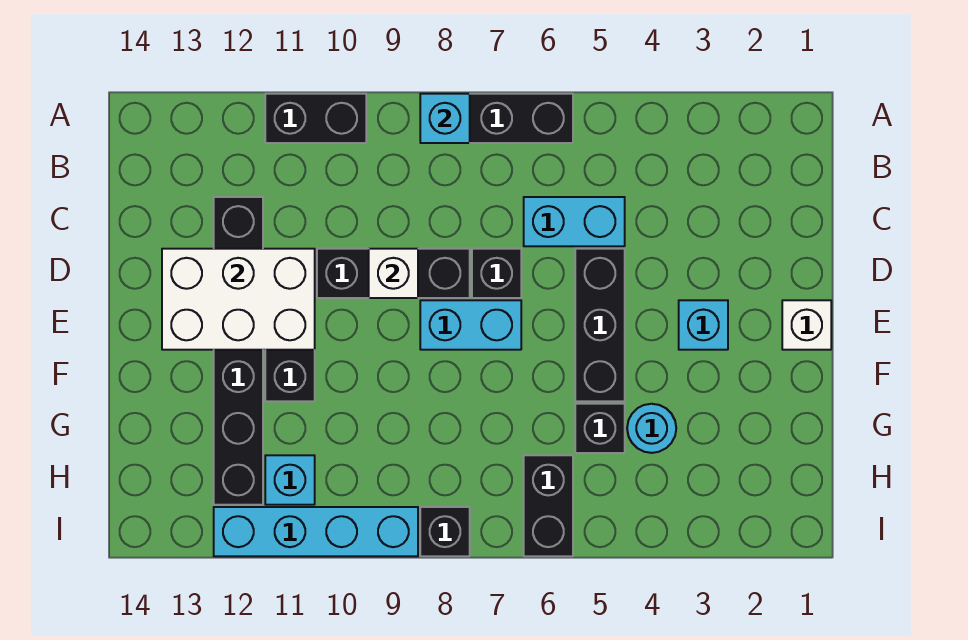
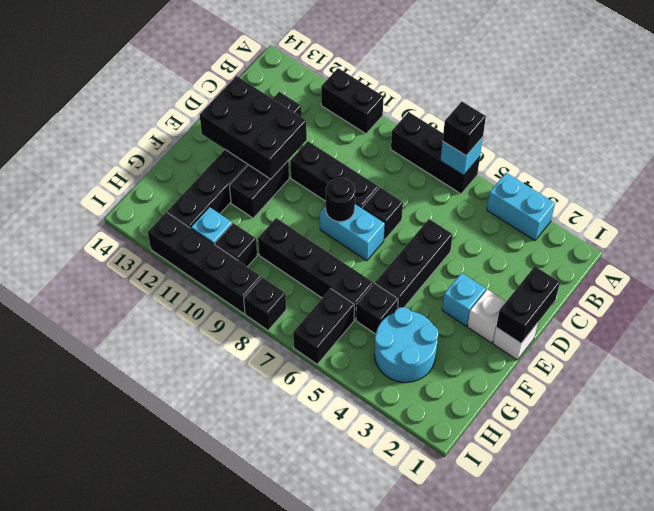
none -> black 1x1 brick [443,102,486,156]
cyan 1x1 brick [420,94,470,143] -> cyan 1x1 brick moved to [440,137,483,175]
cyan 1x2 brick [524,197,625,246] -> cyan 1x2 brick moved to [487,173,555,240]
none -> black 1x2 brick [496,266,560,343]
white 1x1 brick [369,249,418,298] -> white 1x1 brick moved to [467,289,506,343]
white 2x3 brick [162,249,315,350] -> black 2x3 brick [200,76,307,179]
none -> black 1x1 round brick [326,178,355,222]
cyan 1x1 round brick [627,404,676,453] -> cyan 2x2 round brick [375,307,439,383]
none -> black 1x4 brick [258,218,373,320]
none -> black 1x1 brick [215,223,257,267]
cyan 1x4 brick [214,507,418,556] -> black 1x4 brick [148,212,261,314]

